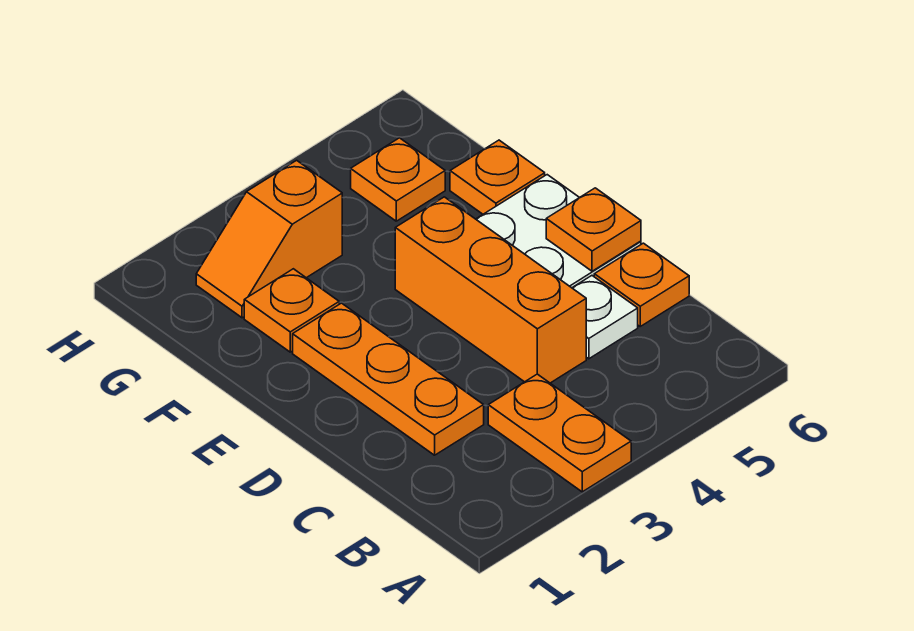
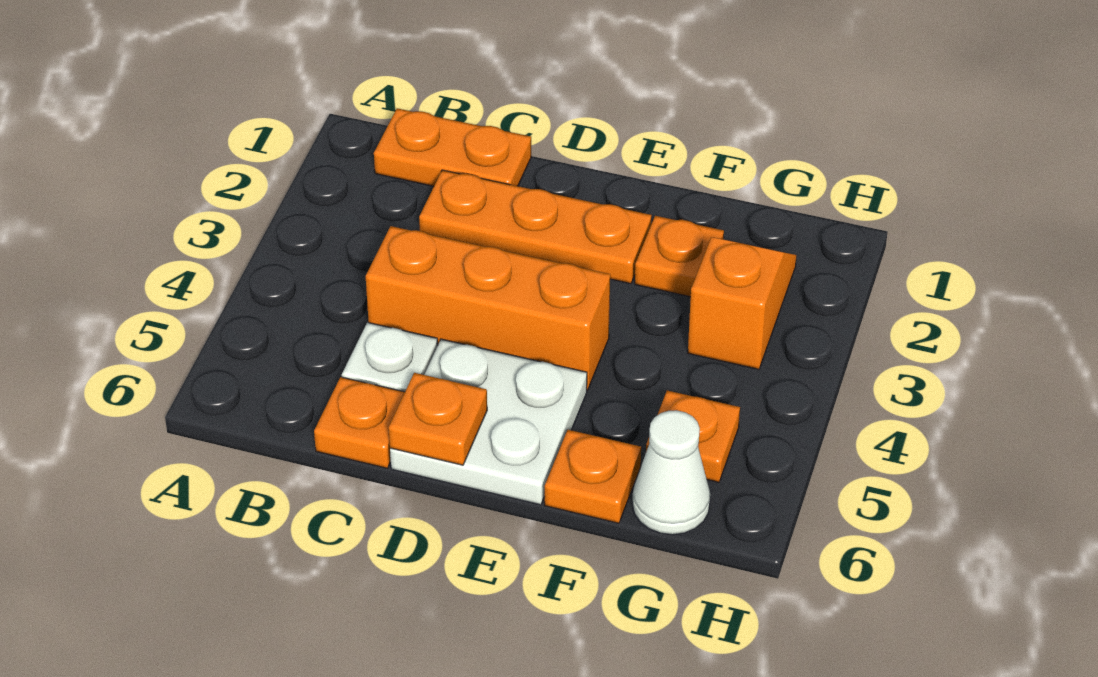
orange 1x2 plate [488,374,631,492] -> orange 1x2 plate moved to [374,108,531,186]
none -> white 1x1 cone [632,410,710,535]

